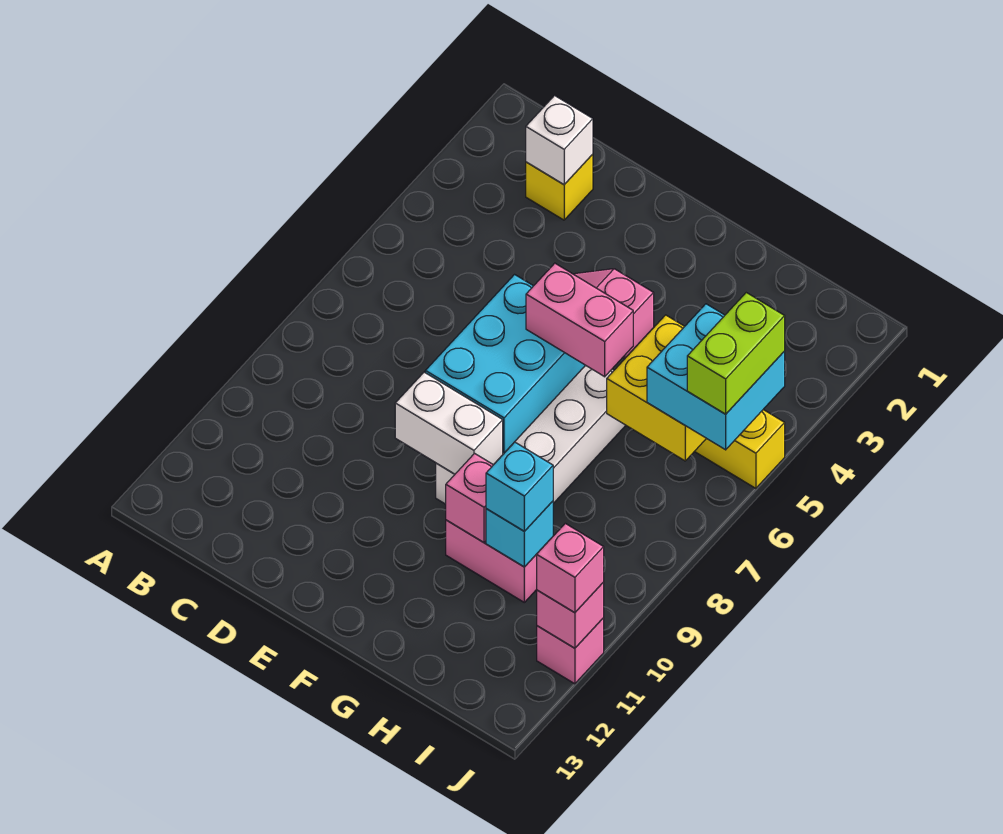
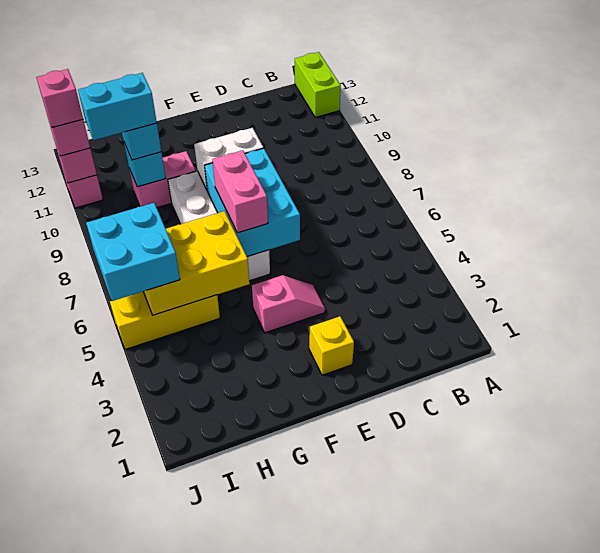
yellow 1x1 brick [526,154,593,220] -> yellow 1x1 brick moved to [309,316,354,375]
white 1x1 brick [526,96,593,185] -> none
pink 1x2 brick [526,263,633,377] -> pink 1x2 brick turned to [212,150,268,233]
pink 1x1 brick [446,454,493,542] -> pink 1x1 brick moved to [36,69,83,128]
yellow 2x2 brick [607,315,706,461] -> yellow 2x3 brick [143,211,250,315]
none -> cyan 1x2 brick [78,73,157,140]
lime 1x2 brick [687,293,785,414] -> lime 1x2 brick moved to [295,52,341,117]

